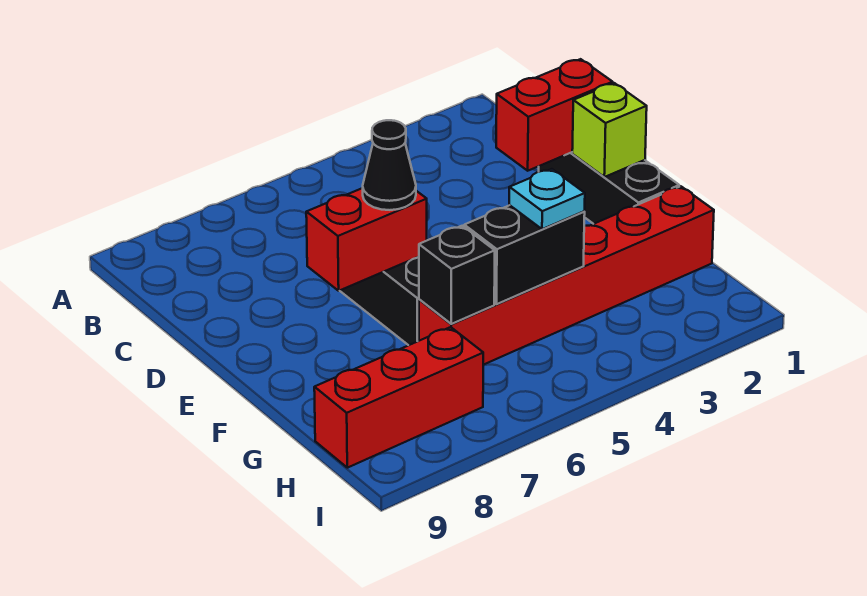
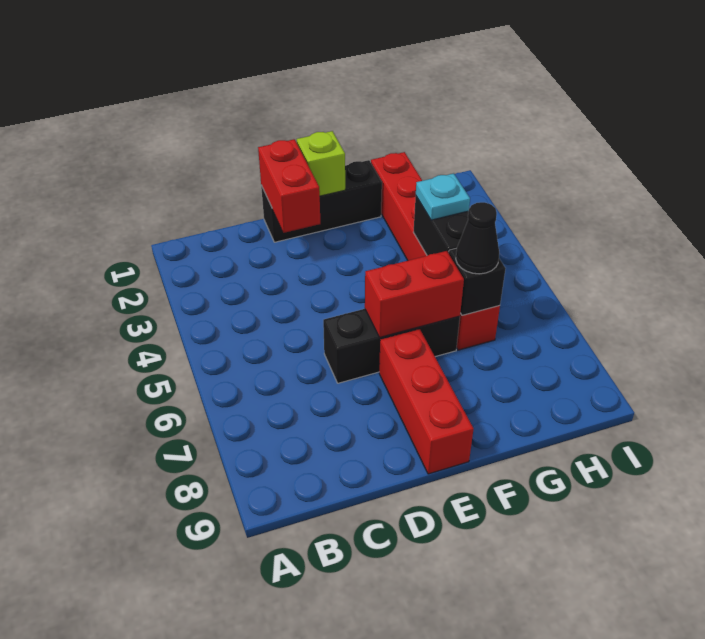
red 1x2 brick [306,188,427,291] -> red 1x2 brick turned to [365,251,464,337]
black 1x1 cone [363,120,416,210] -> black 1x1 cone moved to [456,202,499,274]
red 1x3 brick [314,327,483,468] -> red 1x3 brick moved to [379,329,473,474]

